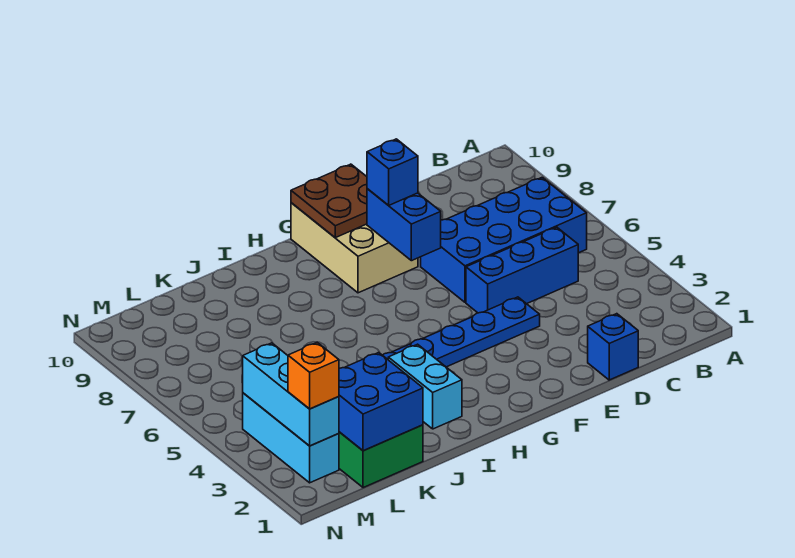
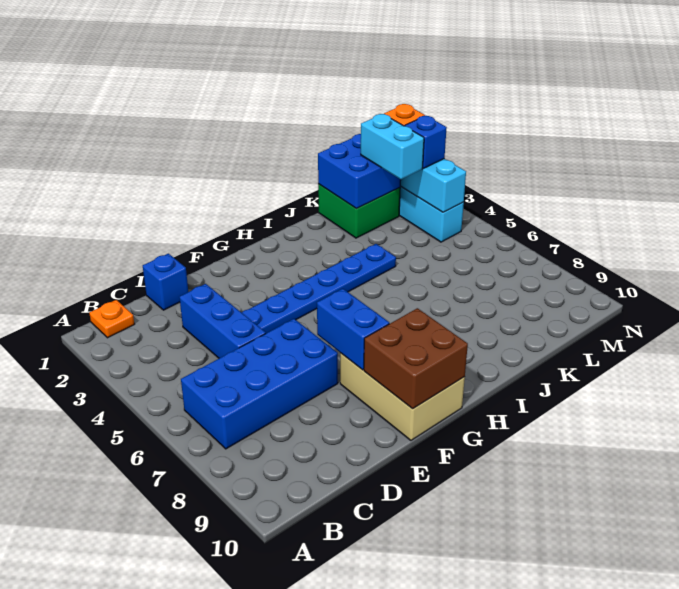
none -> orange 1x1 plate [89,300,134,338]
blue 1x3 brick [466,227,578,313] -> blue 1x3 brick turned to [180,284,266,358]
blue 1x1 brick [367,139,418,205] -> blue 1x1 brick moved to [405,116,447,168]
brown 2x2 plate [291,164,367,238] -> brown 2x2 brick [364,308,468,409]
cyan 1x2 brick [388,344,462,429] -> cyan 1x2 brick moved to [361,114,424,179]

